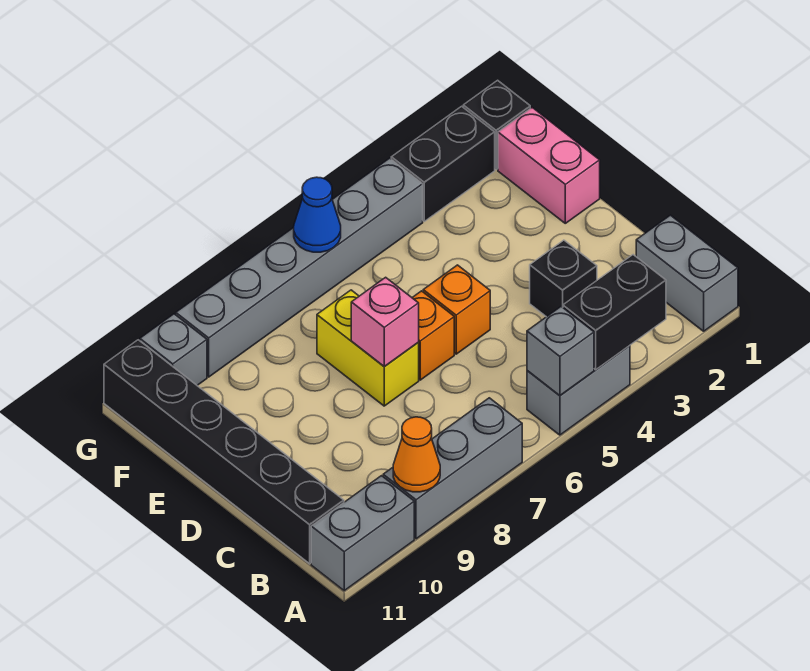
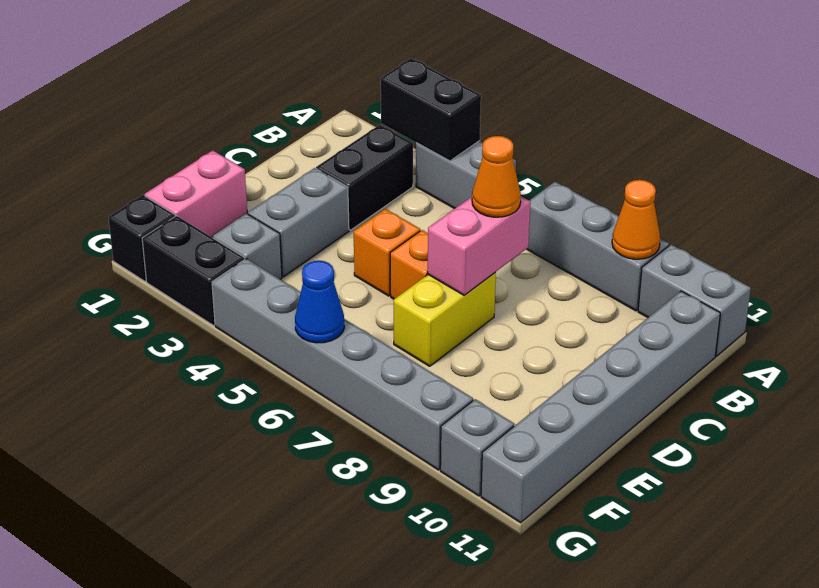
grey 1x2 brick [636,215,738,331] -> grey 1x2 brick moved to [248,168,349,277]
grey 1x1 brick [527,307,594,395] -> grey 1x1 brick moved to [213,213,282,279]
black 1x6 brick [104,340,344,564] -> grey 1x6 brick [481,291,720,523]
black 1x1 brick [530,240,597,317] -> black 1x2 brick [316,125,413,230]
none -> orange 1x1 cone [472,136,521,217]
pink 1x1 brick [351,277,419,367] -> pink 1x2 brick [428,196,530,295]

